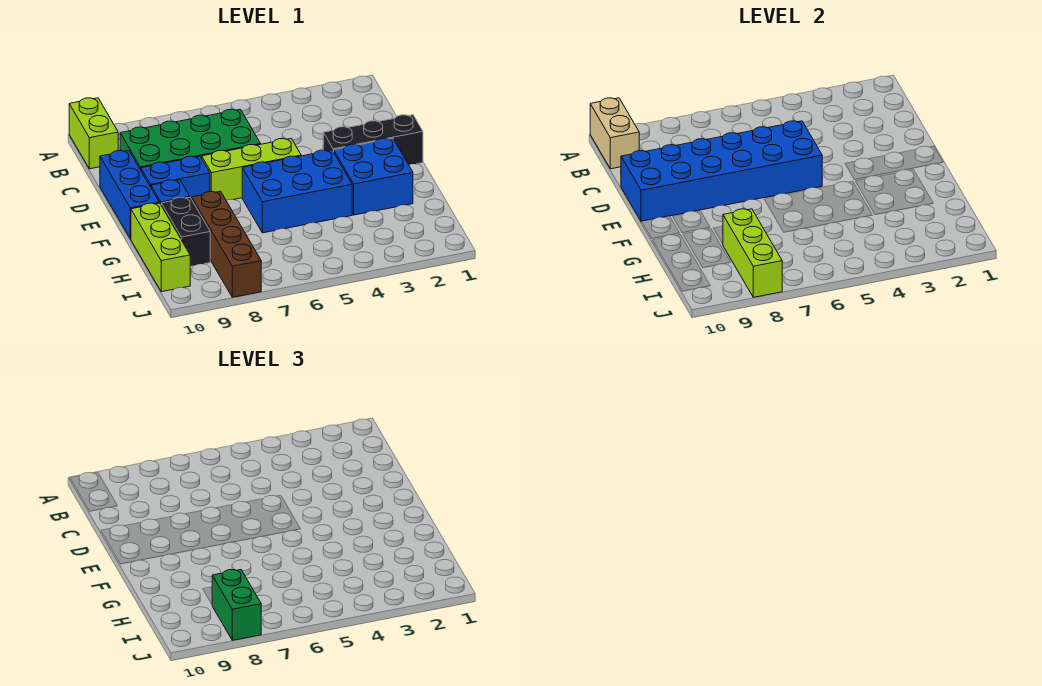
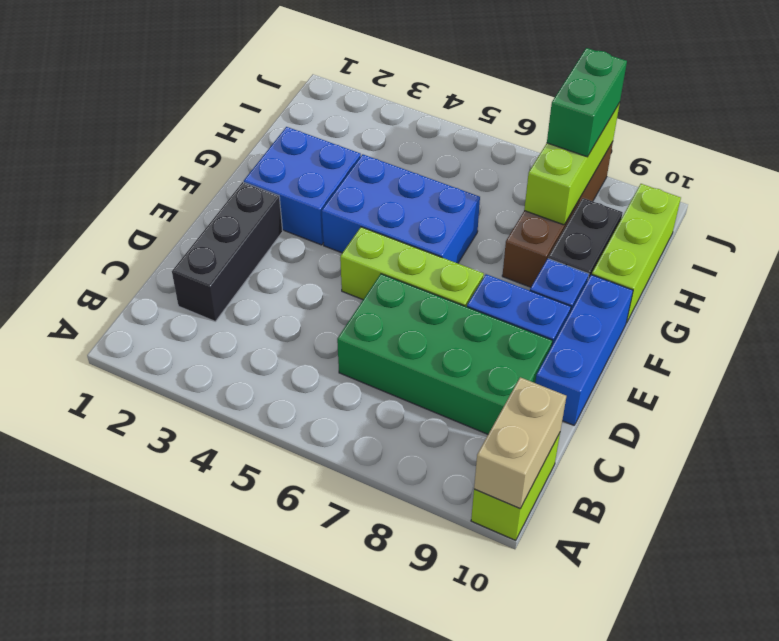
blue 2x6 brick [621,121,822,222] -> none
black 1x3 brick [323,115,423,165] -> black 1x3 brick turned to [172,182,283,321]

